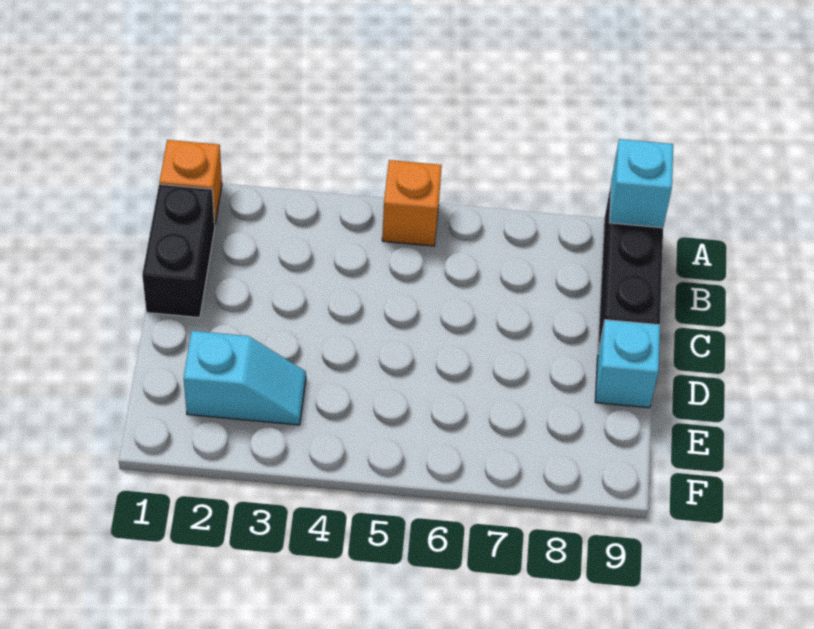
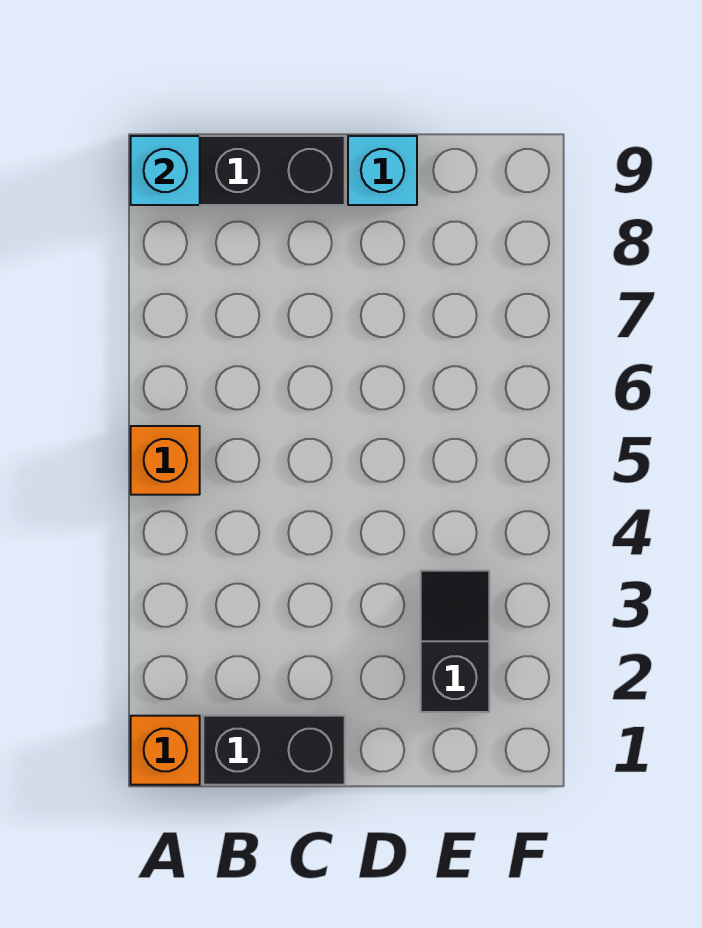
cyan 1x2 slope [184,331,306,425] -> black 1x2 slope [421,571,489,712]

